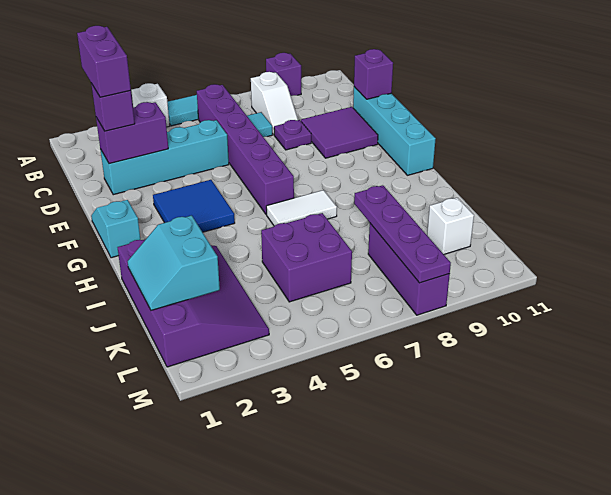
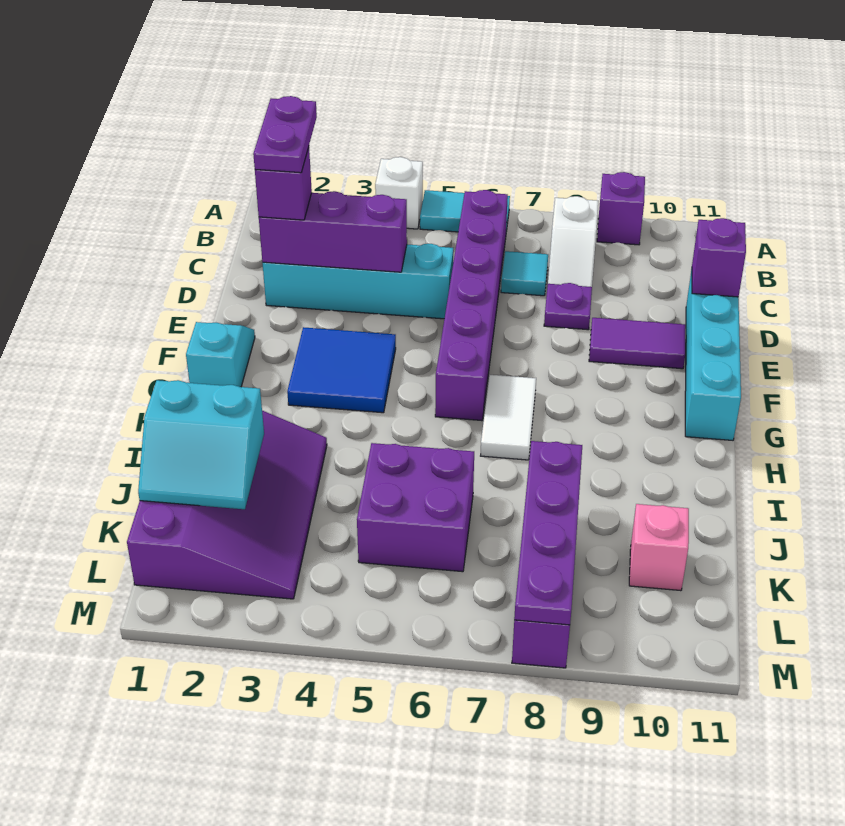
purple 1x2 brick [77,26,131,97] -> purple 1x2 plate [253,96,317,173]
purple 1x2 brick [96,102,168,164] -> purple 1x3 brick [259,191,407,272]
purple 2x2 tile [301,107,378,158] -> purple 1x2 tile [589,318,686,369]
white 1x2 tile [266,190,337,226] -> white 1x2 tile turned to [481,375,536,460]
cyan 2x2 slope [128,215,220,310] -> cyan 2x2 slope turned to [138,380,264,509]
white 1x1 brick [427,198,474,254] -> pink 1x1 brick [629,504,689,591]

